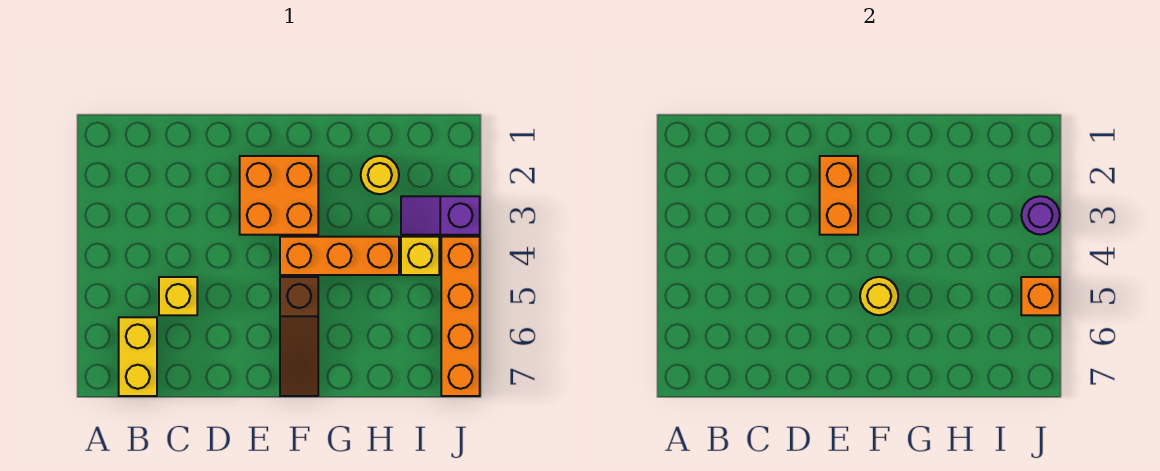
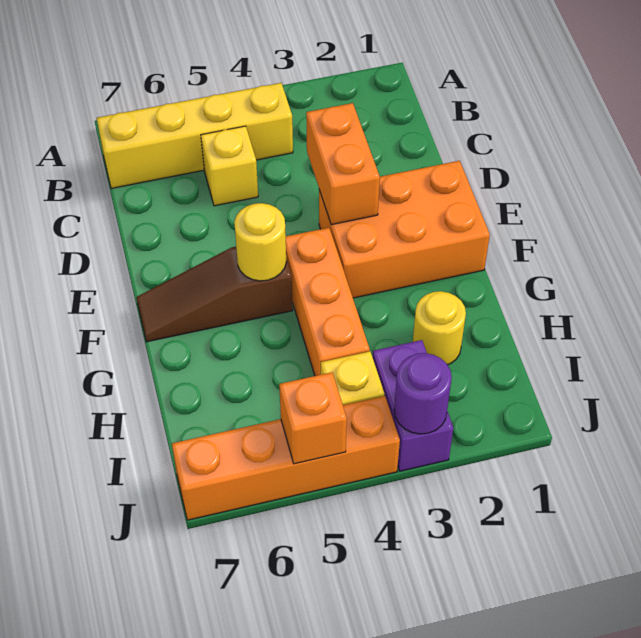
yellow 1x2 brick [119,317,157,396] -> yellow 1x4 brick [97,83,293,189]
orange 2x2 brick [240,156,318,235] -> orange 2x3 brick [319,161,490,298]
orange 1x2 brick [820,156,858,235] -> orange 1x2 brick turned to [306,103,380,225]
purple 1x2 slope [401,196,480,235] -> purple 1x2 brick [373,340,453,471]

